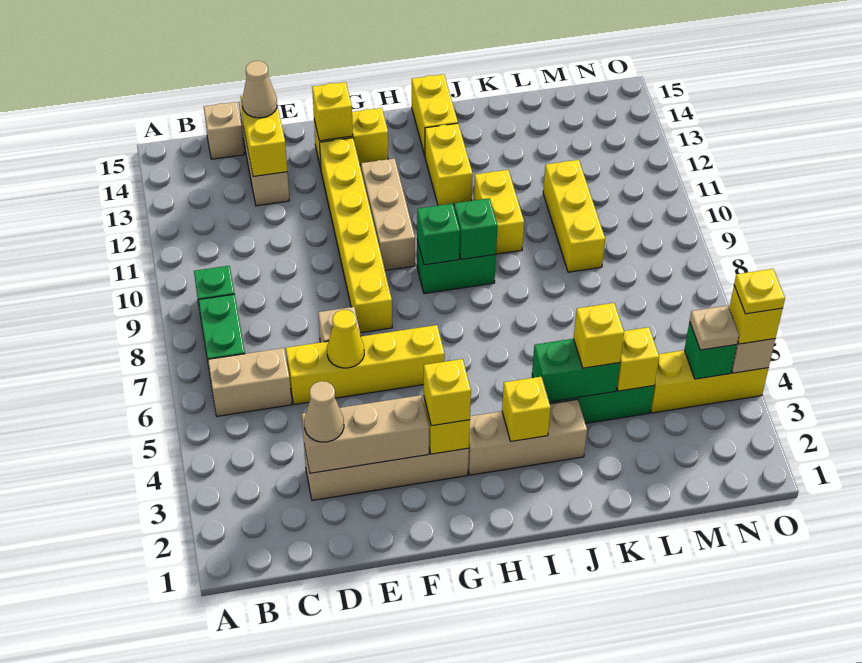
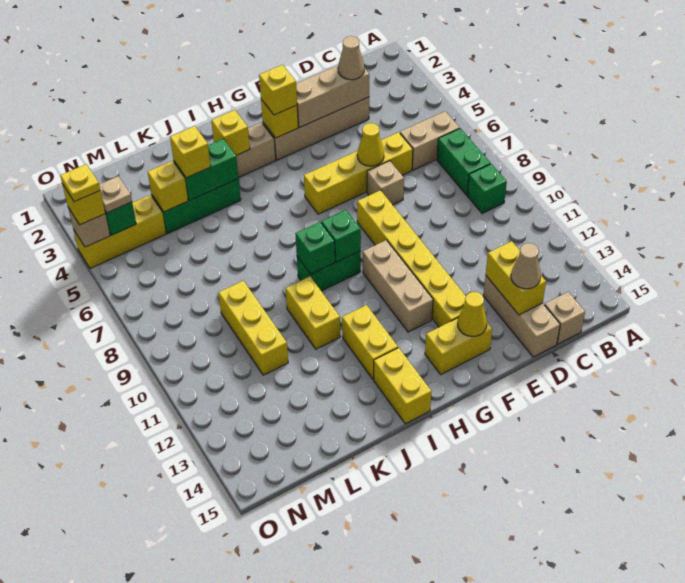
yellow 1x1 brick [312,82,353,141] -> yellow 1x1 cone [458,292,487,337]

